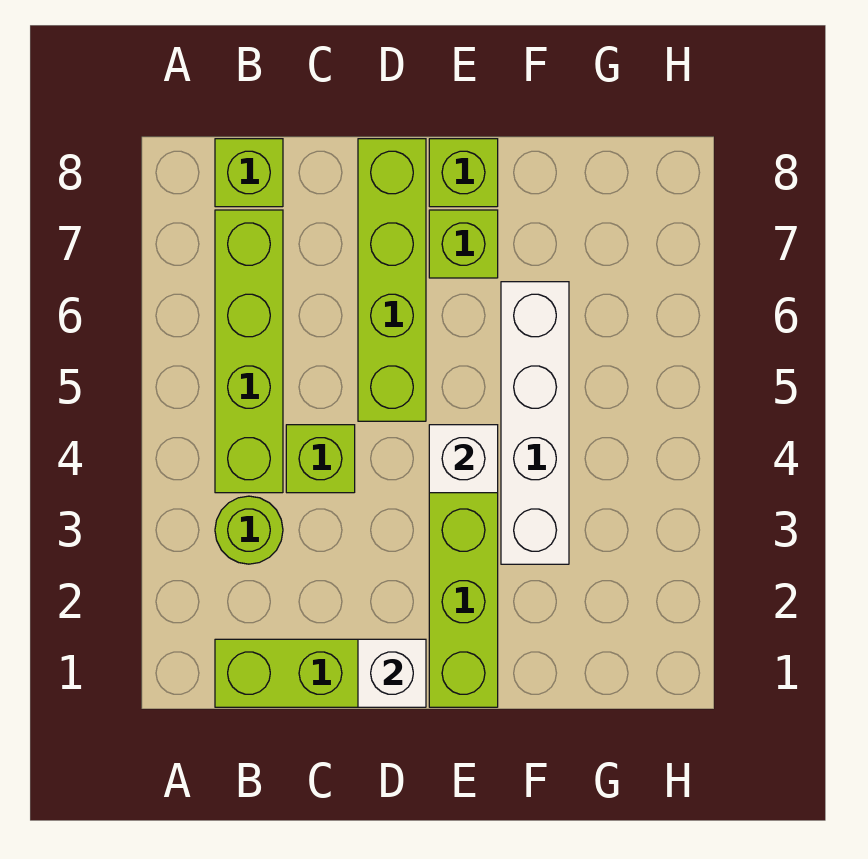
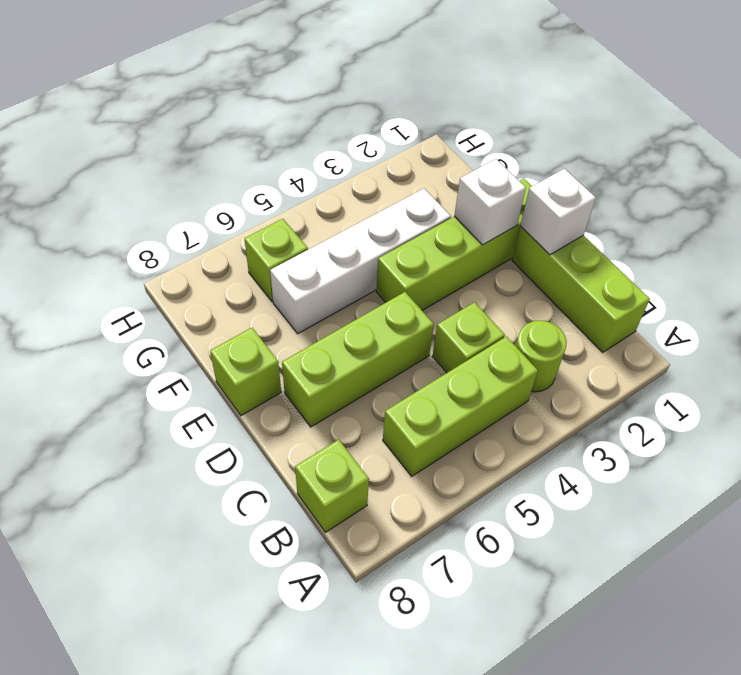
lime 1x4 brick [215,210,283,493] -> lime 1x3 brick [383,337,538,476]
lime 1x4 brick [358,139,426,421] -> lime 1x3 brick [282,292,434,427]
white 1x1 brick [429,425,498,493] -> white 1x1 brick moved to [454,159,526,245]
lime 1x1 brick [429,210,498,278] -> lime 1x1 brick moved to [245,219,308,302]

